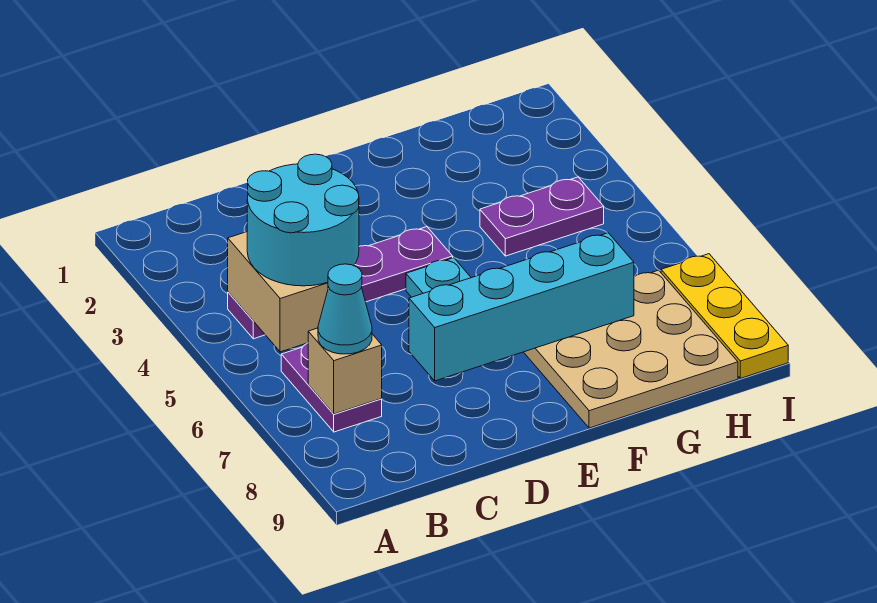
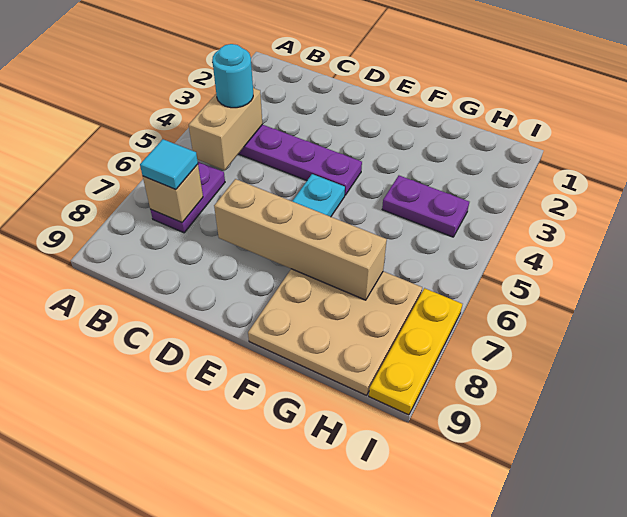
cyan 2x2 round brick [247,154,359,286] -> cyan 1x1 round brick [212,44,253,108]
cyan 1x1 cone [318,264,372,354] -> cyan 1x1 tile [140,139,198,189]
cyan 1x4 brick [409,233,634,381] -> tan 1x4 brick [214,179,387,300]

